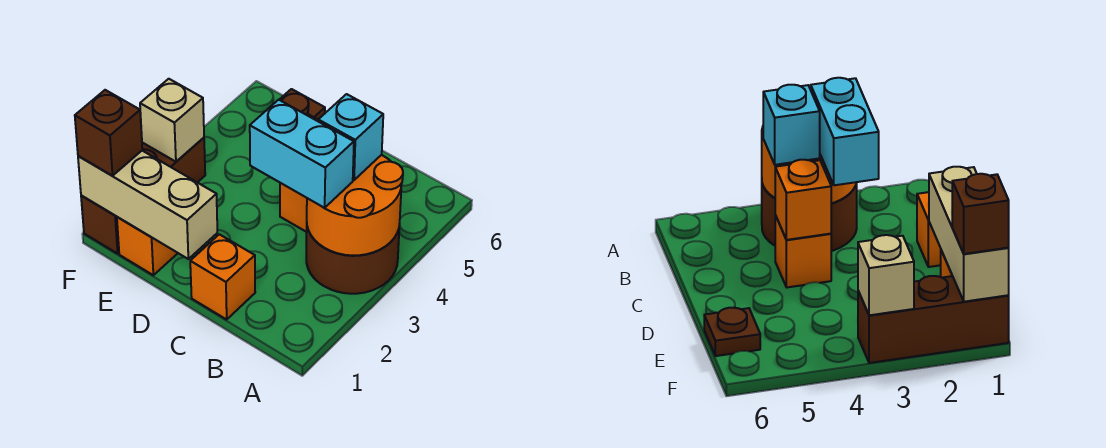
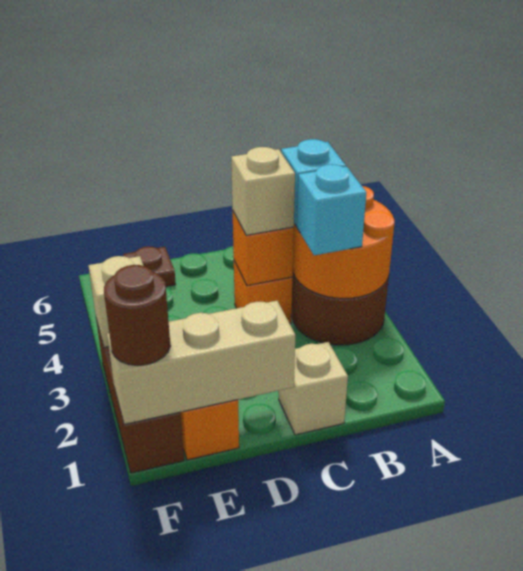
cyan 1x2 brick [250,100,354,208] -> cyan 1x1 brick [297,164,366,255]
orange 1x1 brick [190,234,255,319] -> tan 1x1 brick [279,342,348,435]
none -> tan 1x1 brick [231,147,295,235]
brown 1x1 brick [75,90,142,176] -> brown 1x1 round brick [104,265,170,366]

